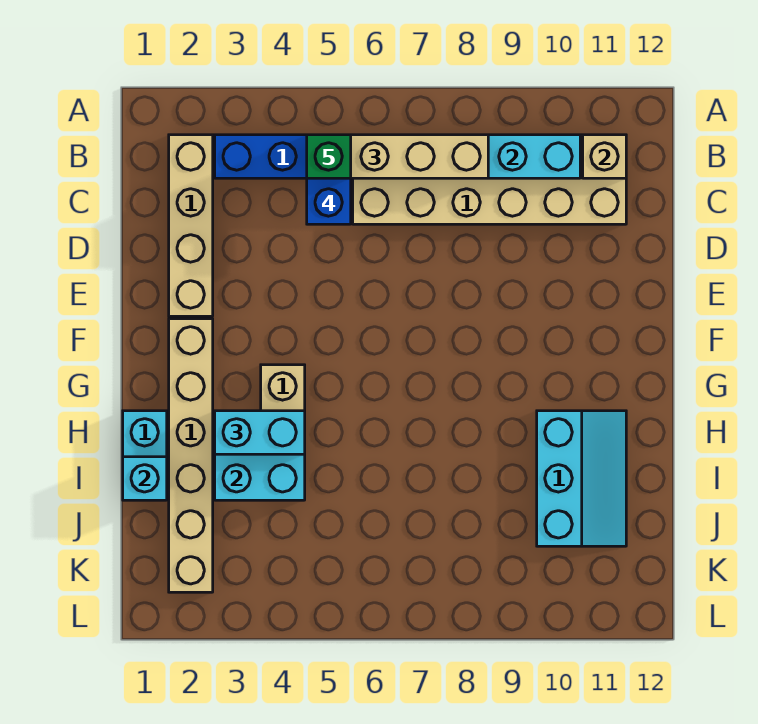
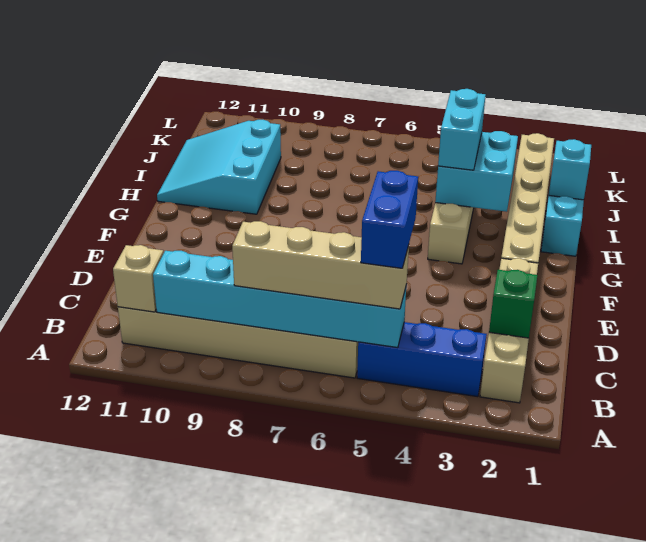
green 1x1 brick [307,135,351,178] -> green 1x1 brick moved to [489,270,537,338]
cyan 1x2 brick [215,411,305,454] -> cyan 1x2 brick turned to [438,89,486,170]
cyan 2x3 slope [537,411,626,546] -> cyan 3x3 slope [157,120,281,214]

